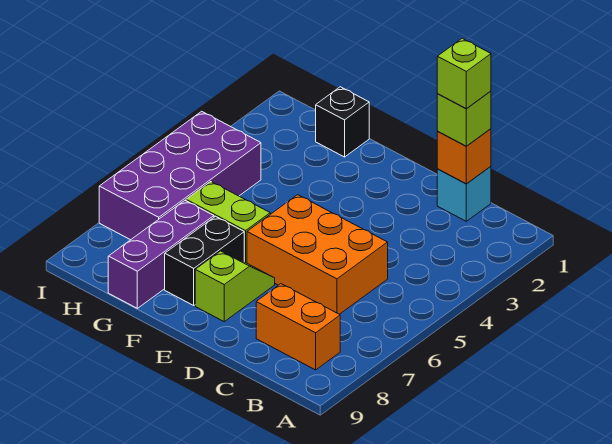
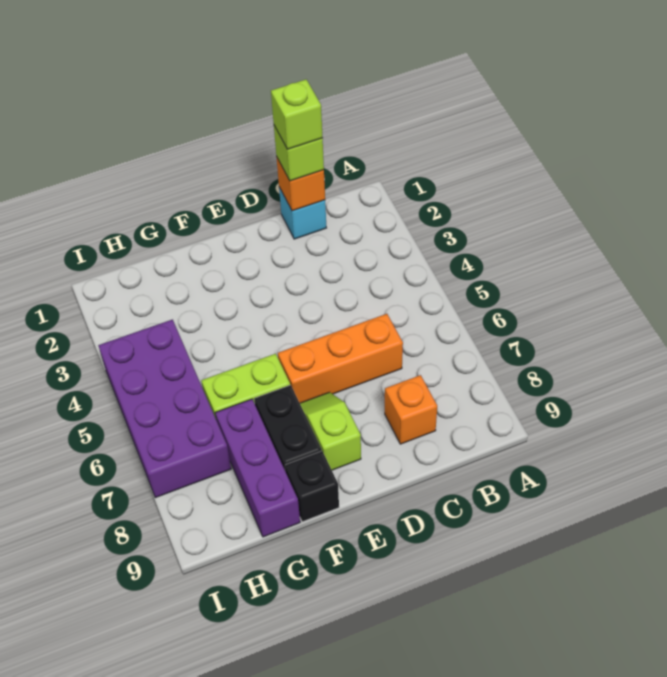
orange 1x2 brick [256,284,340,370] -> orange 1x1 brick [385,375,437,444]
orange 2x3 brick [247,195,388,314] -> orange 1x3 brick [278,314,403,403]
black 1x1 brick [316,87,369,157] -> black 1x1 brick moved to [285,451,339,522]

